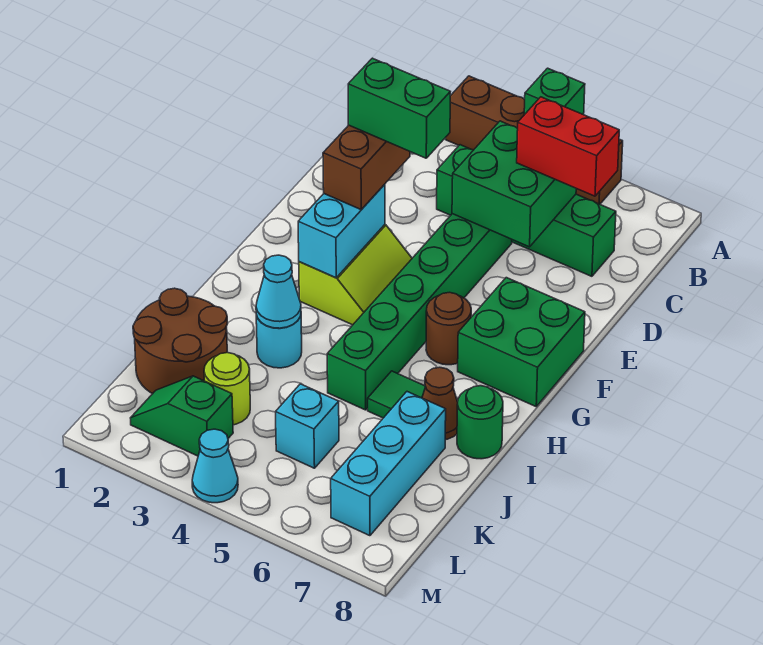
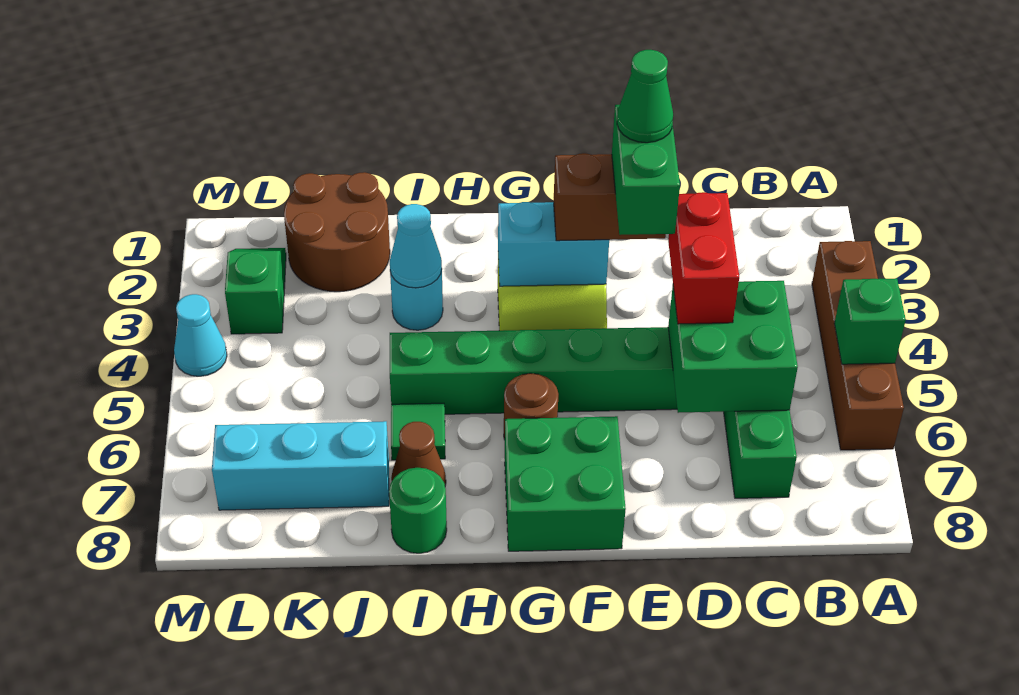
red 1x2 brick [517,97,619,196] -> red 1x2 brick moved to [668,192,739,324]
none -> green 1x1 cone [617,50,673,143]
lime 1x1 round brick [204,353,250,425] -> none
cyan 1x1 brick [276,384,339,468] -> none

